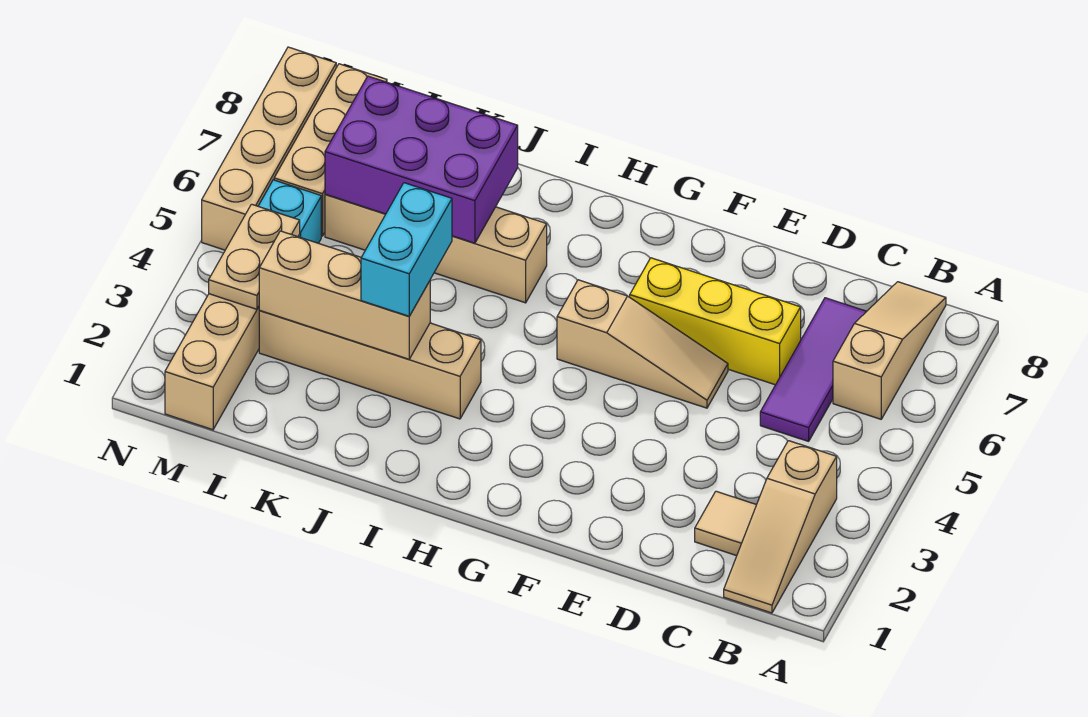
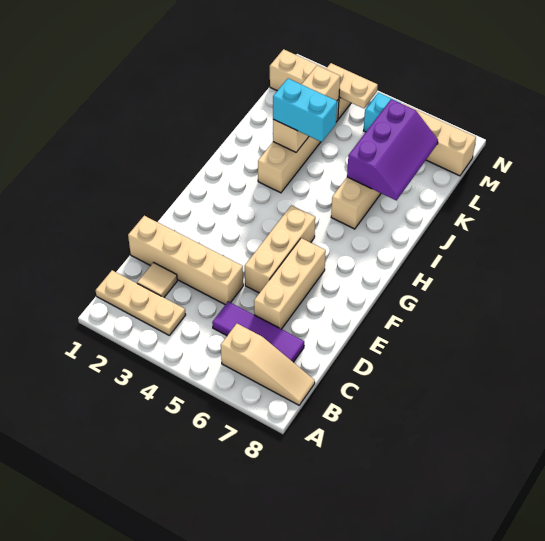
tan 1x3 slope [724,441,837,613] -> tan 1x3 plate [96,270,186,335]
yellow 1x3 brick [630,258,801,385] -> tan 1x3 brick [254,238,326,329]
tan 1x3 slope [557,280,728,408] -> tan 1x3 brick [245,205,315,293]
purple 2x3 brick [325,76,518,243] -> purple 2x3 slope [347,99,438,200]
tan 1x4 brick [202,47,336,250] -> tan 1x4 brick moved to [128,216,243,305]

